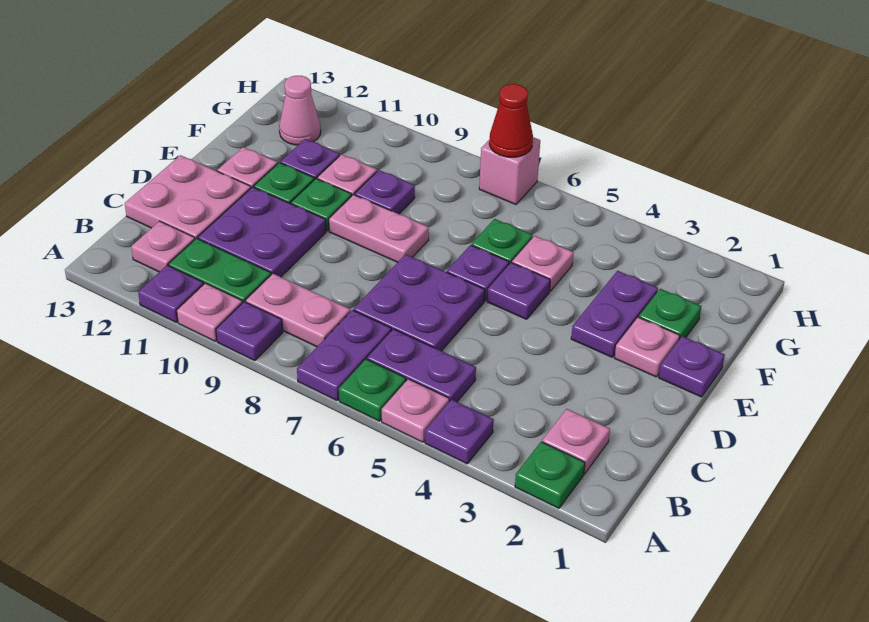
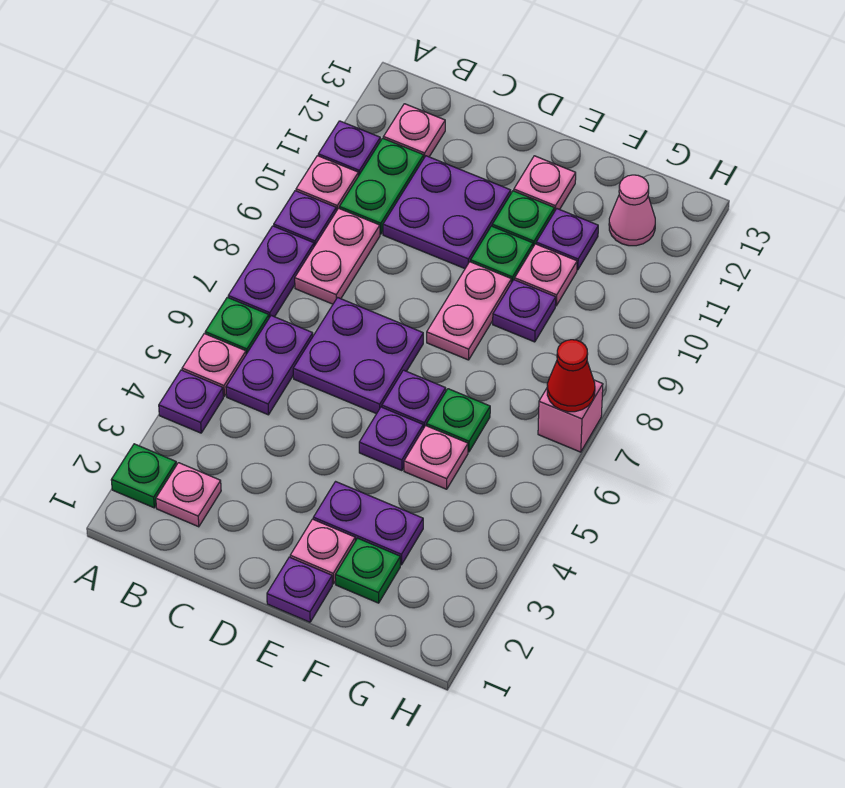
purple 1x2 plate [297,310,391,400] -> purple 1x2 plate turned to [228,226,314,318]
pink 2x2 plate [125,155,251,239] -> none

